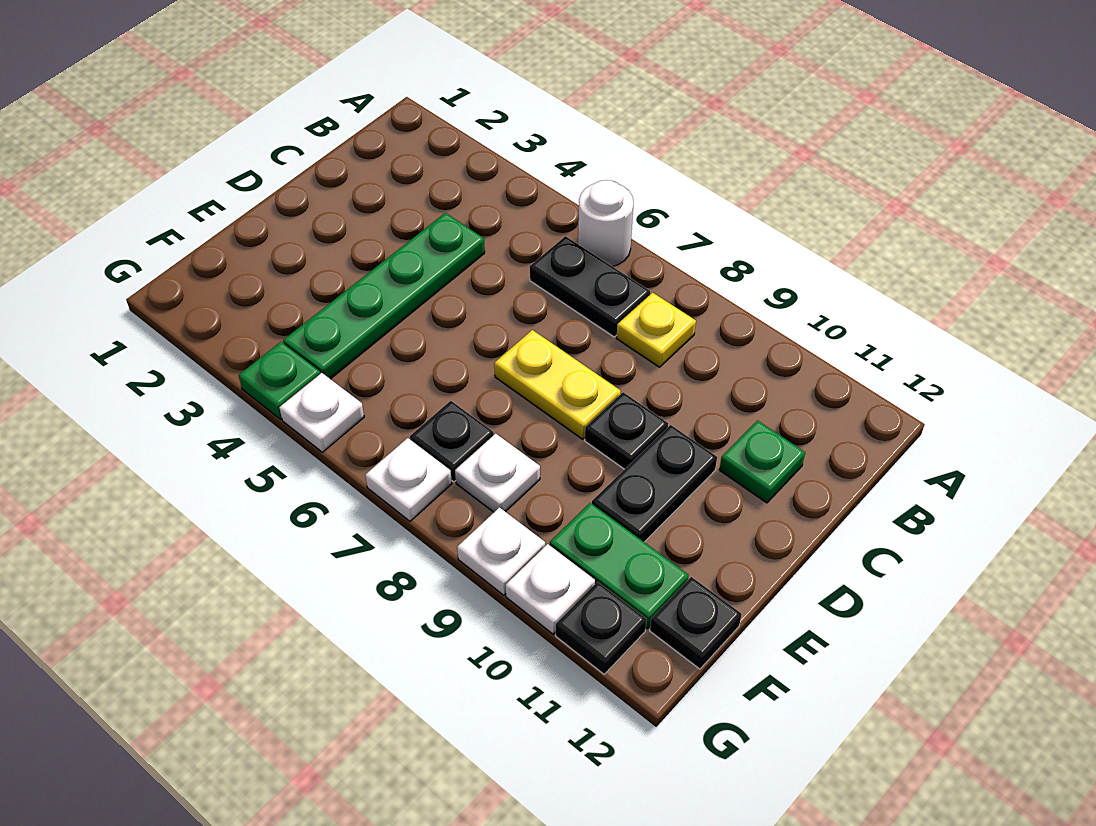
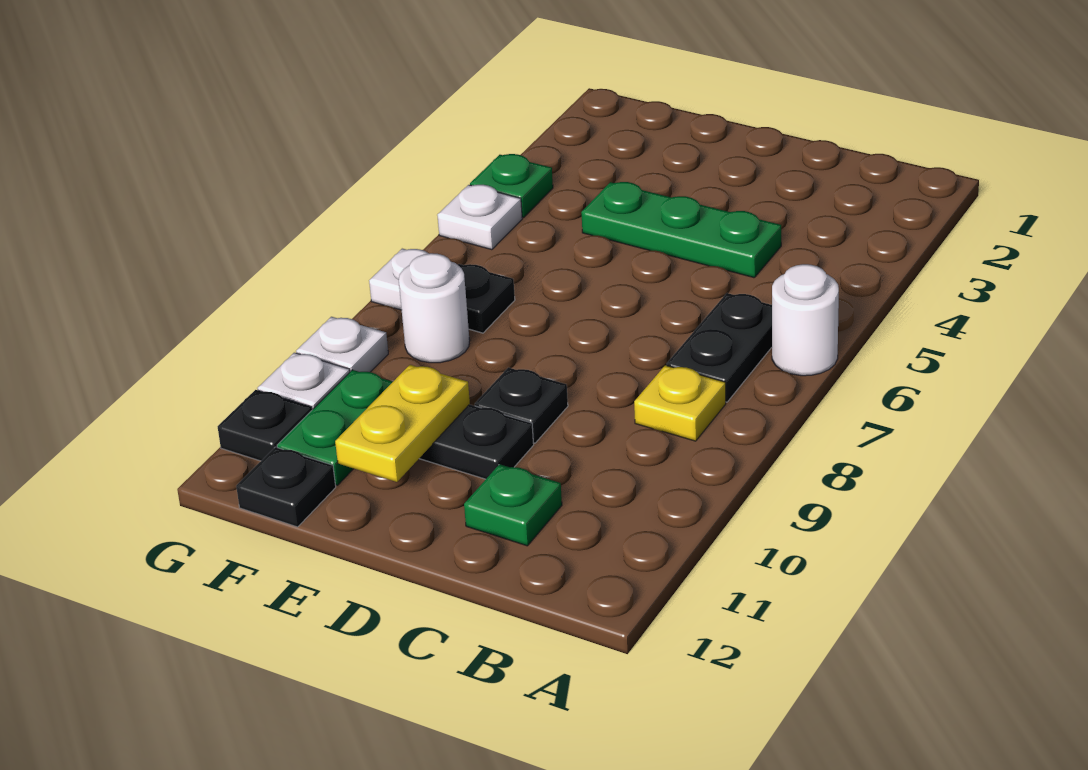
green 1x4 plate [283,213,485,379] -> green 1x3 plate [581,182,781,278]
yellow 1x2 plate [494,330,621,439] -> yellow 1x2 plate moved to [335,365,470,482]
white 1x1 plate [455,434,540,512] -> white 1x1 round brick [399,253,470,363]

